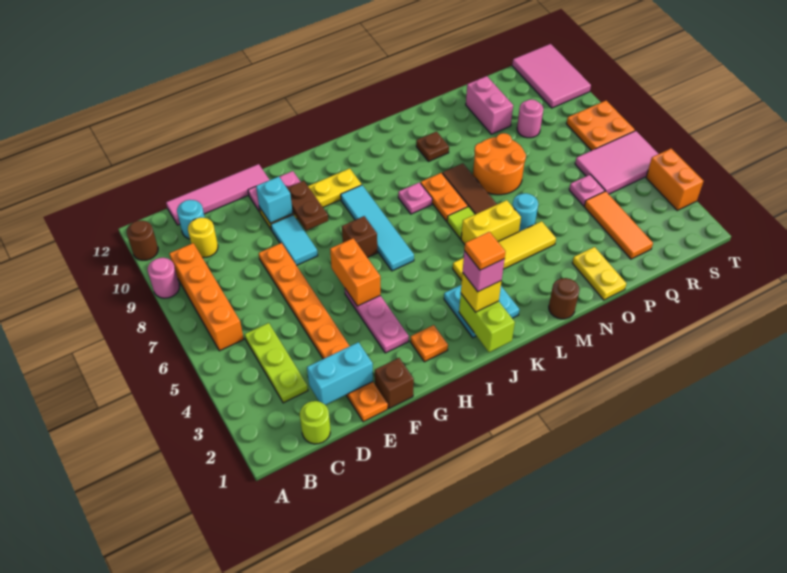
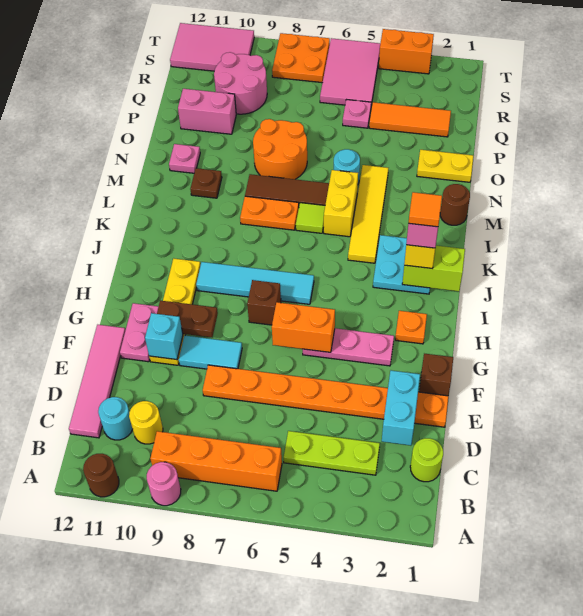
pink 1x1 plate [398,182,432,214] -> pink 1x1 plate moved to [169,144,200,173]
pink 1x1 round brick [517,99,543,138] -> pink 2x2 round brick [214,52,267,114]

